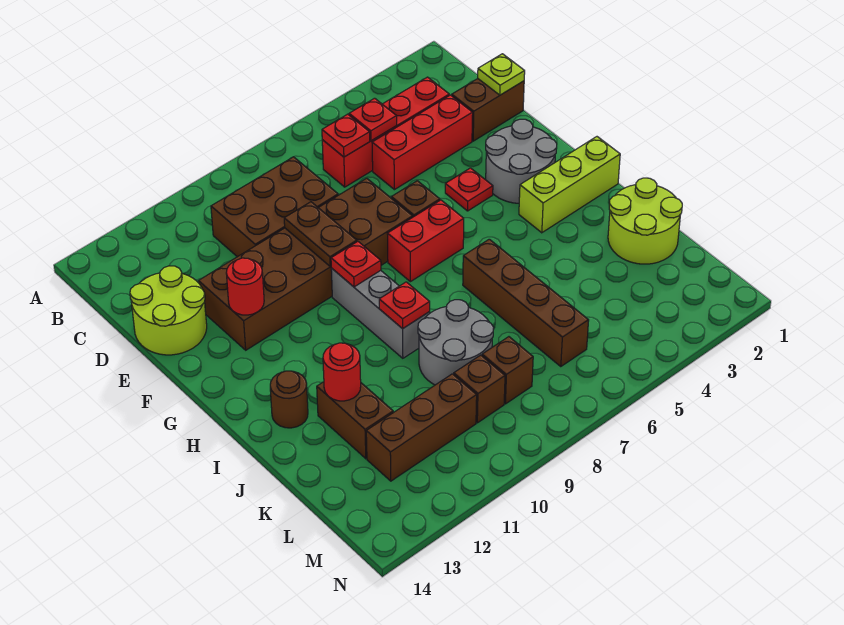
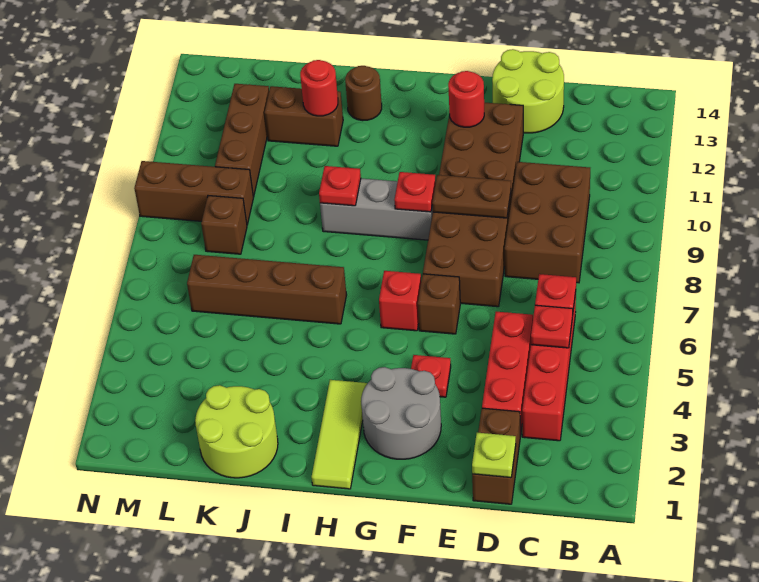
red 1x2 brick [387,200,464,282] -> red 1x1 brick [379,271,421,331]
lime 1x3 brick [519,137,620,233] -> lime 1x3 tile [312,380,367,489]
grey 2x2 round brick [418,300,494,385] -> none
brown 1x1 brick [454,355,505,423] -> brown 1x3 brick [134,161,254,225]

